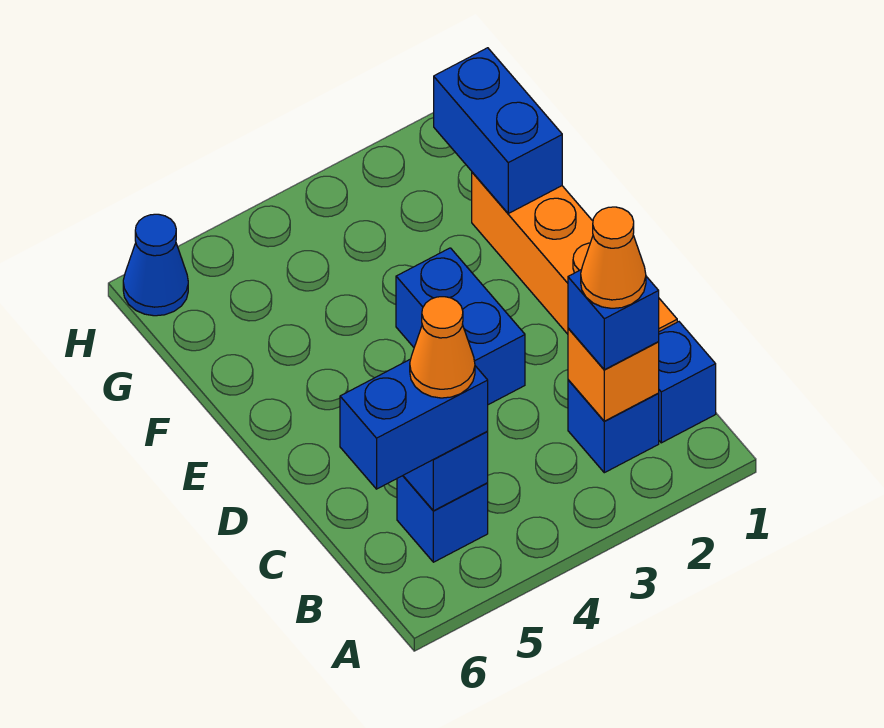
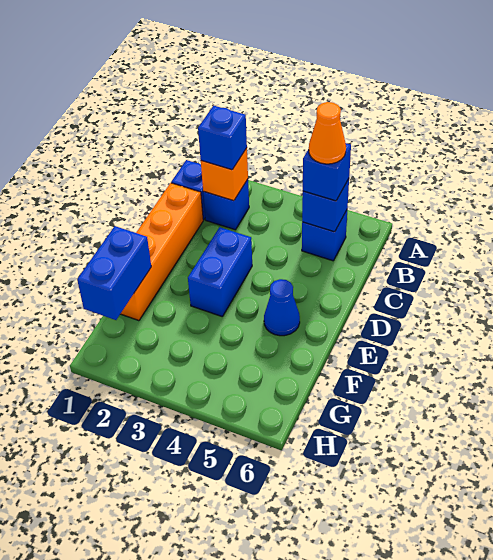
orange 1x1 cone [581,207,646,308] -> none
blue 1x2 brick [340,359,488,489] -> blue 1x1 brick [303,143,351,201]
blue 1x1 cone [123,214,188,316] -> blue 1x1 cone moved to [264,279,300,336]

